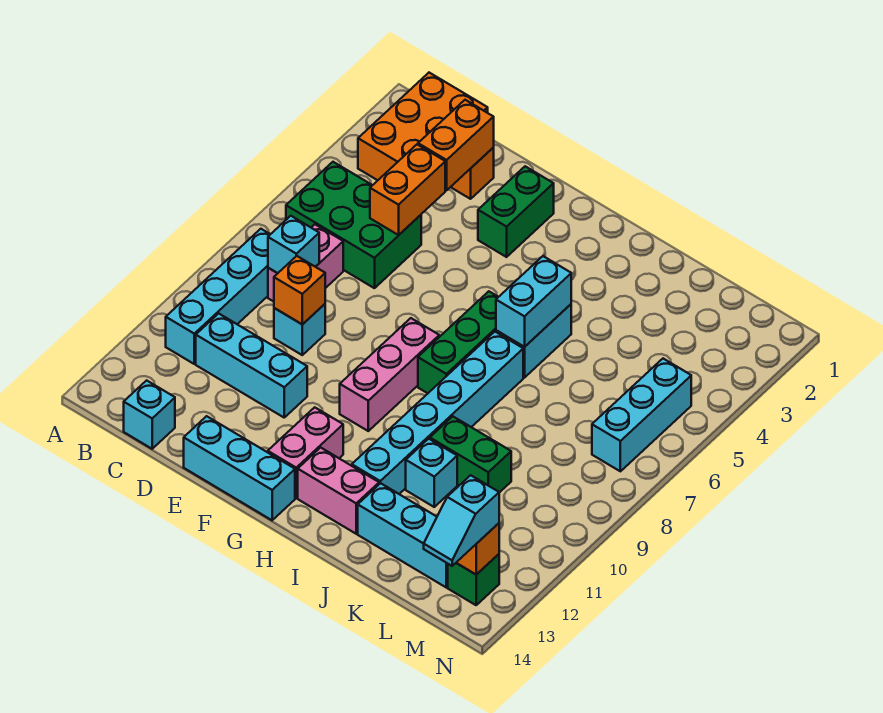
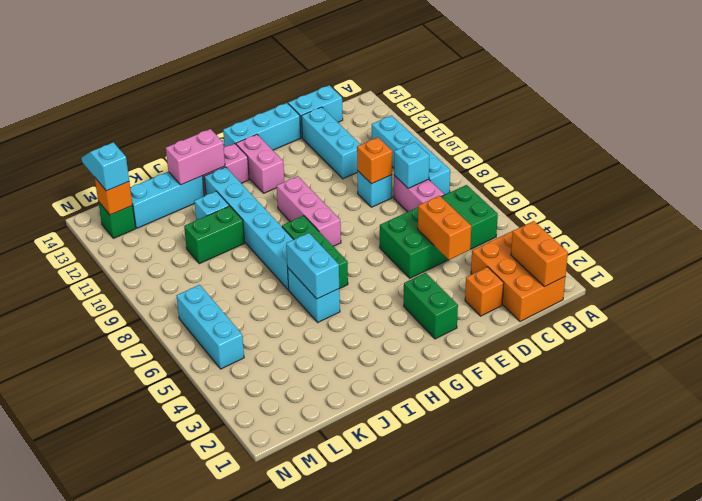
green 2x3 brick [286,162,421,288] -> green 2x4 brick [380,185,498,278]
cyan 1x3 brick [196,314,307,417] -> cyan 1x3 brick turned to [301,107,361,179]
cyan 1x1 brick [124,380,175,449] -> cyan 1x2 brick [288,86,343,138]
orange 1x2 brick [418,100,494,190] -> orange 1x2 brick moved to [511,221,568,287]
none -> pink 1x2 brick [166,129,225,185]

